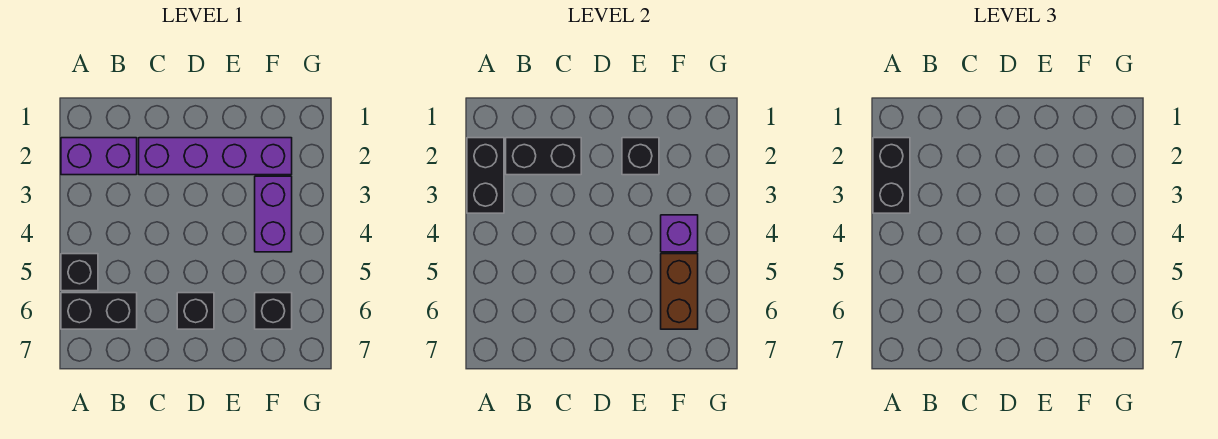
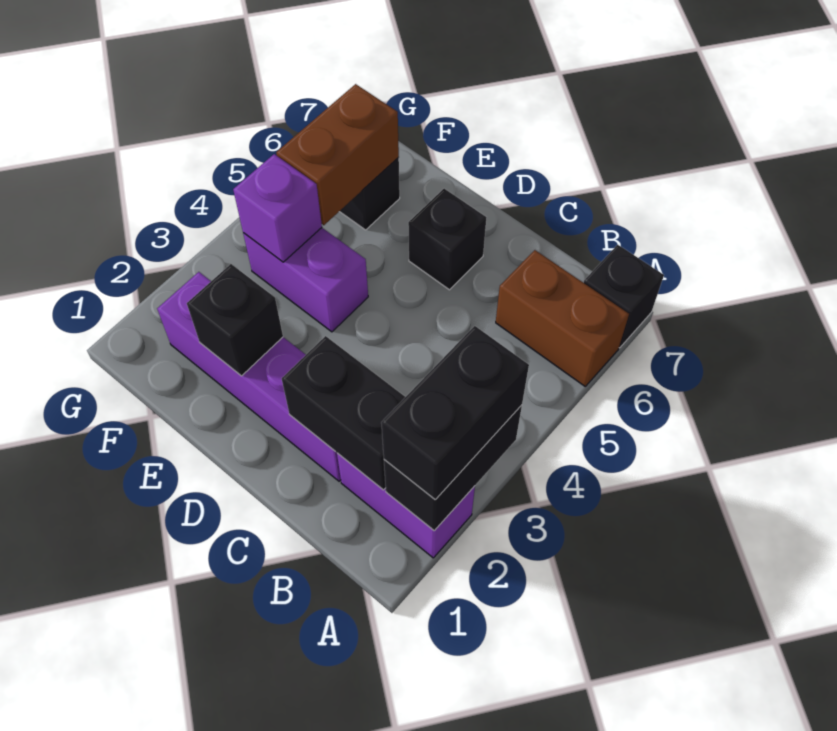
black 1x1 brick [61,254,98,291] -> black 1x1 brick moved to [584,245,664,348]
black 1x2 brick [61,293,137,329] -> brown 1x2 brick [496,250,629,386]
purple 1x2 brick [255,176,292,252] -> purple 1x2 brick turned to [243,228,368,332]

